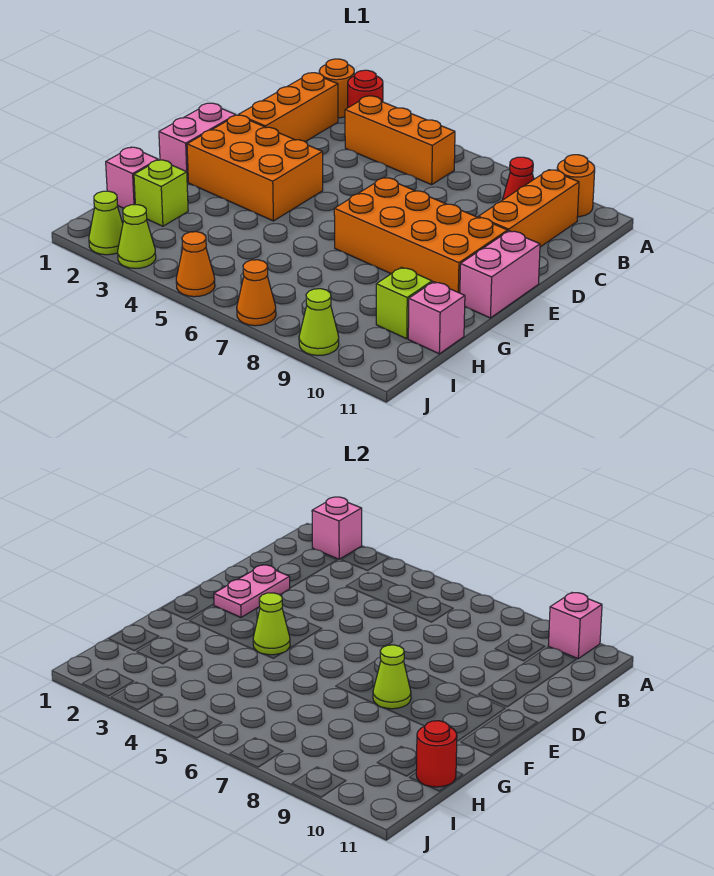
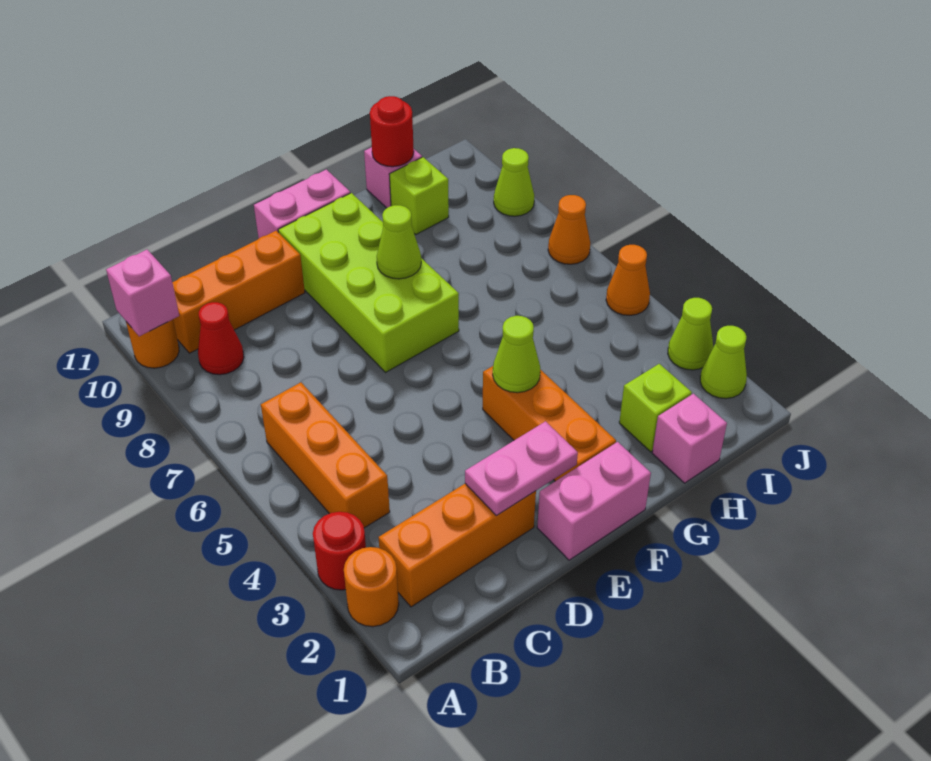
pink 1x1 brick [312,497,362,559] -> none
orange 2x3 brick [187,115,323,221] -> orange 1x3 brick [483,366,616,481]
orange 2x4 brick [334,178,508,293] -> lime 2x4 brick [278,193,459,372]

